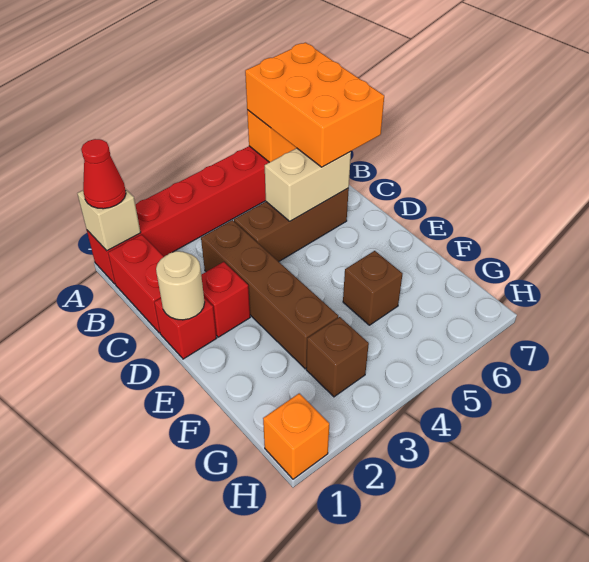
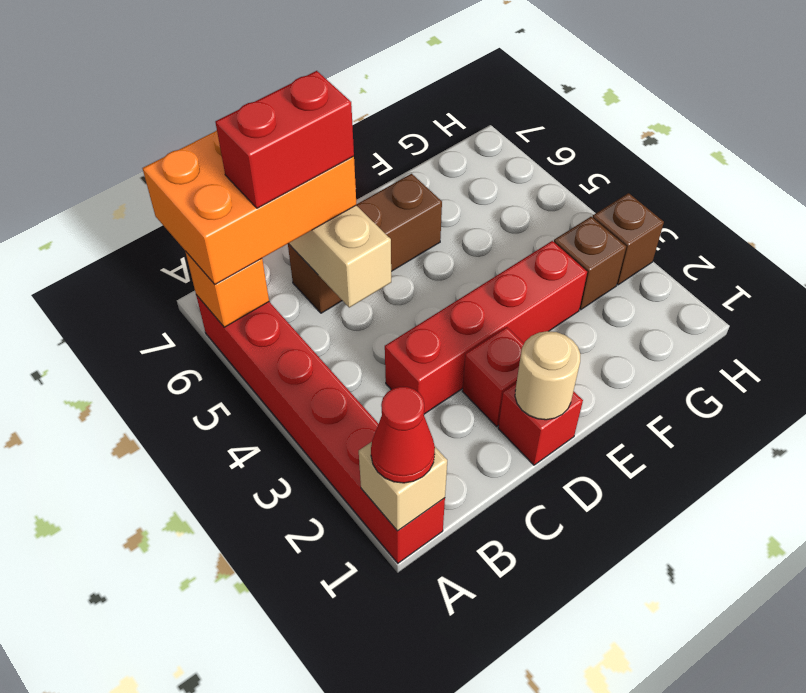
red 1x2 brick [108,234,164,333] -> red 1x2 brick moved to [215,71,354,208]
brown 1x4 brick [201,220,338,369] -> red 1x4 brick [385,241,587,414]
brown 1x3 brick [234,188,349,262] -> brown 1x3 brick turned to [288,174,442,313]
brown 1x1 brick [343,251,402,325] -> brown 1x1 brick moved to [592,193,664,285]
orange 1x1 brick [263,393,329,479] -> none

